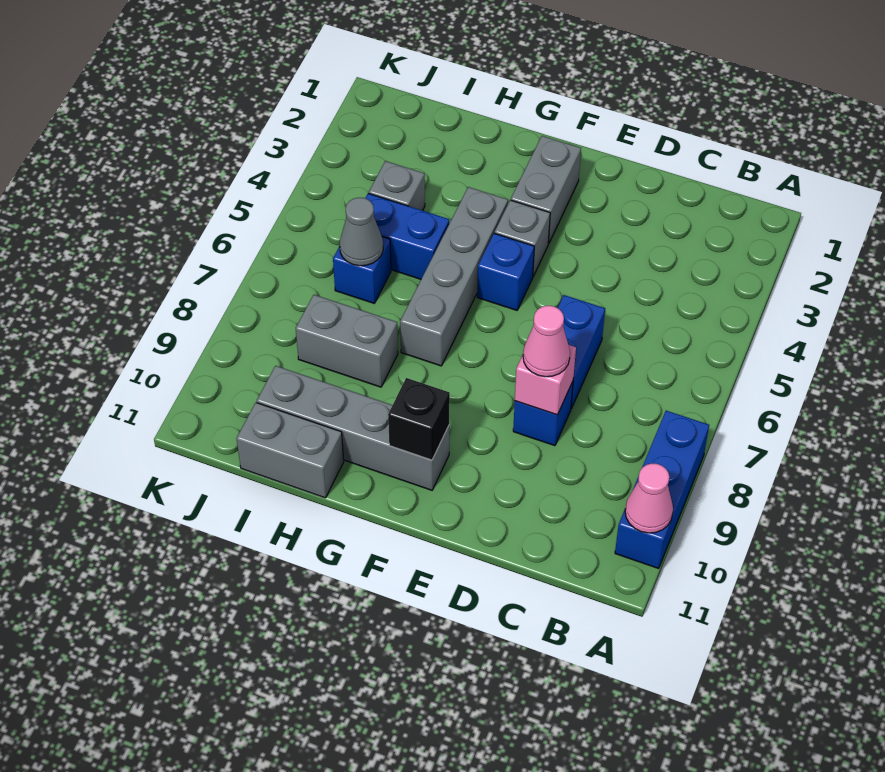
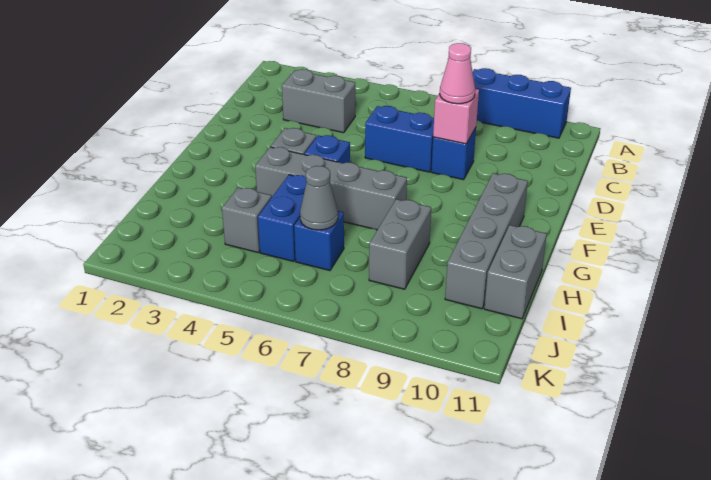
pink 1x1 cone [625,464,673,533] -> none
grey 1x2 brick [511,136,581,244] -> grey 1x2 brick moved to [282,69,355,133]
black 1x1 brick [388,378,450,460] -> none

